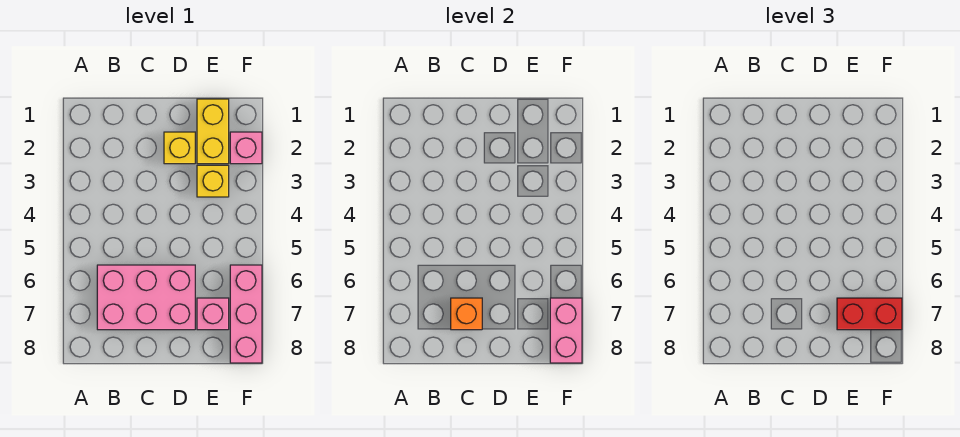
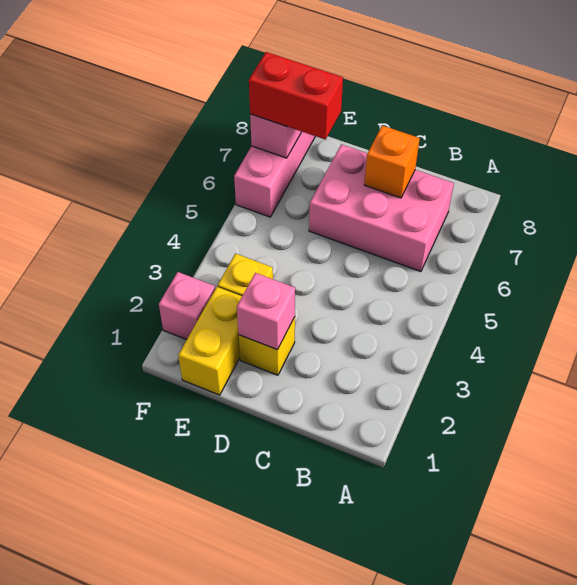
pink 1x1 brick [197,298,229,330] -> pink 1x1 brick moved to [237,273,295,350]

